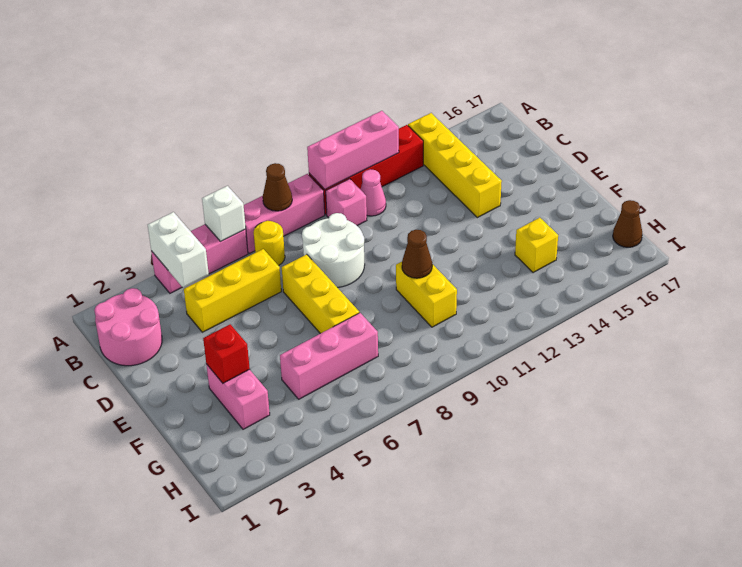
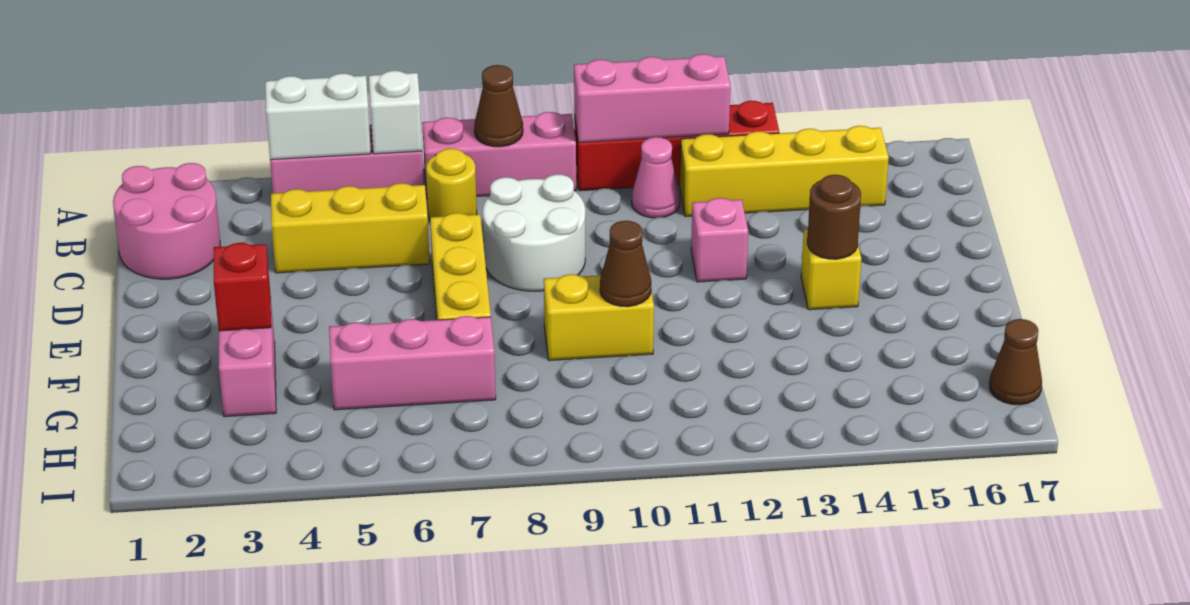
white 1x2 brick [148,212,209,287] -> white 1x2 brick turned to [265,73,371,160]
yellow 1x4 brick [408,113,502,218] -> yellow 1x4 brick turned to [680,126,889,217]
pink 1x1 brick [326,179,367,226] -> pink 1x1 brick moved to [691,198,748,282]
none -> brown 1x1 round brick [807,175,861,259]
yellow 1x2 brick [396,262,457,327] -> yellow 1x2 brick turned to [544,274,654,360]
yellow 1x1 brick [515,218,558,273] -> yellow 1x1 brick moved to [801,229,861,310]

